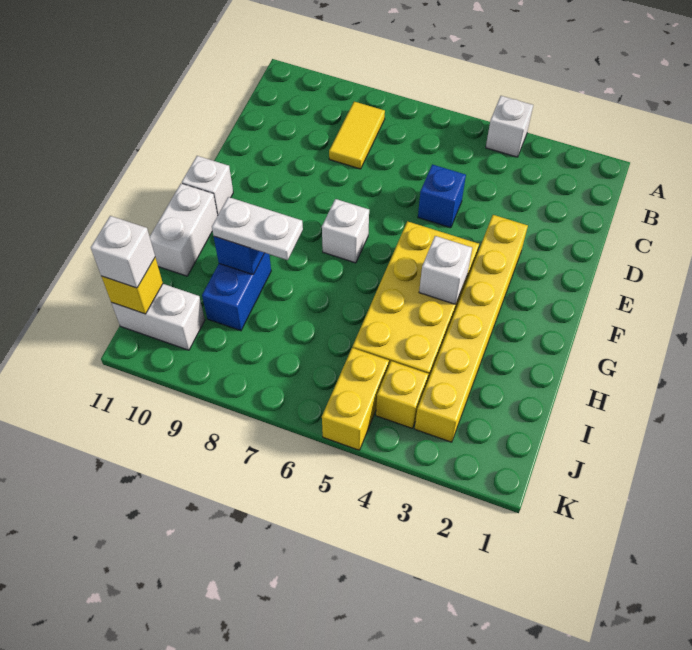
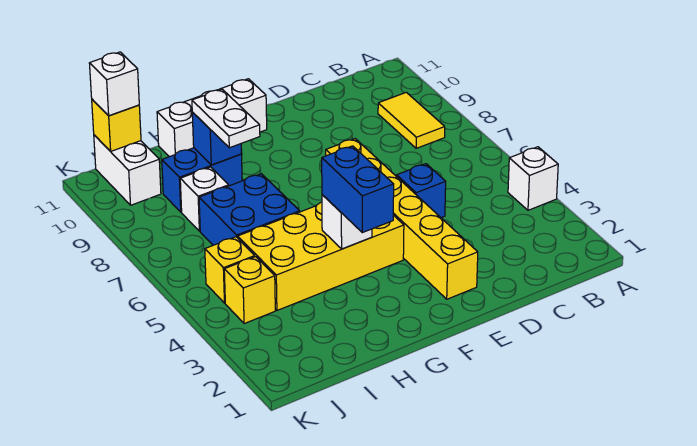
yellow 1x2 tile [329,102,385,169] -> yellow 1x2 tile turned to [378,92,445,148]
yellow 1x6 brick [415,215,528,442] -> yellow 1x6 brick turned to [326,139,478,299]
white 1x1 brick [322,199,369,263] -> white 1x1 brick moved to [180,167,229,231]
none -> blue 1x2 brick [322,146,394,233]
none -> blue 2x2 brick [199,174,300,245]
yellow 1x2 brick [322,348,389,450] -> yellow 1x1 brick [205,237,255,303]

